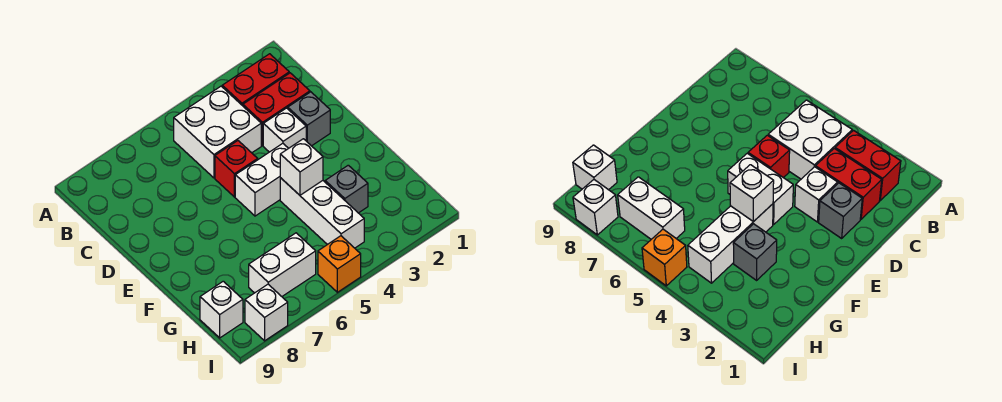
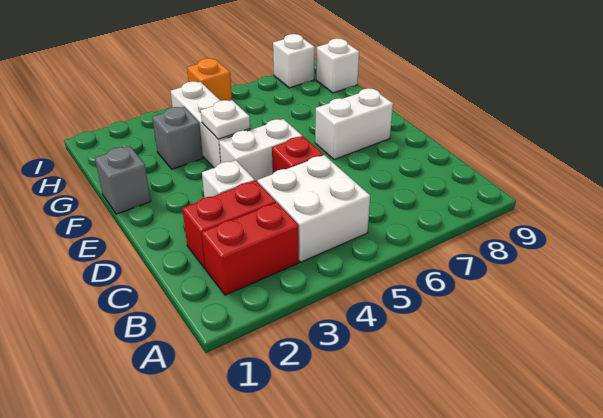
grey 1x1 brick [288,92,330,146] -> grey 1x1 brick moved to [95,146,151,214]
white 1x1 brick [280,139,323,195] -> white 1x1 plate [201,100,250,139]
white 1x2 brick [249,233,316,296] -> white 1x2 brick moved to [315,88,393,160]

